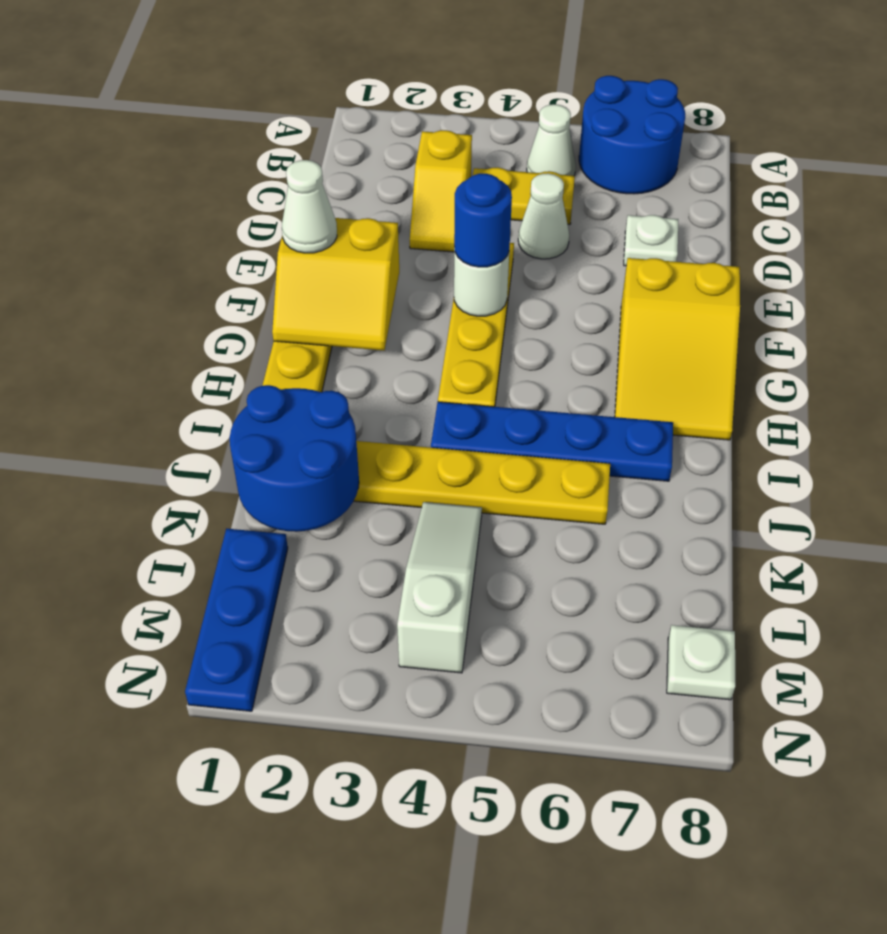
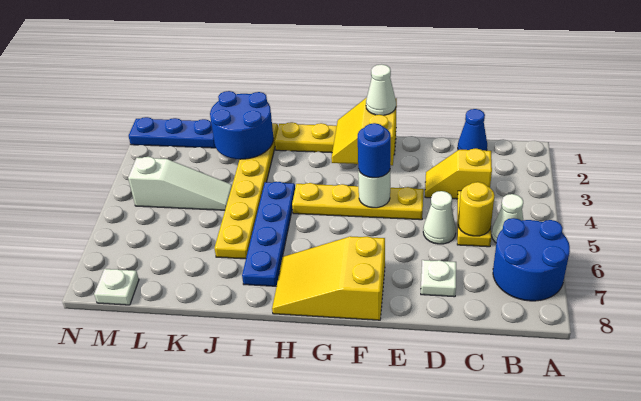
none -> blue 1x1 cone [458,109,487,151]
none -> yellow 1x1 round brick [458,182,495,236]

